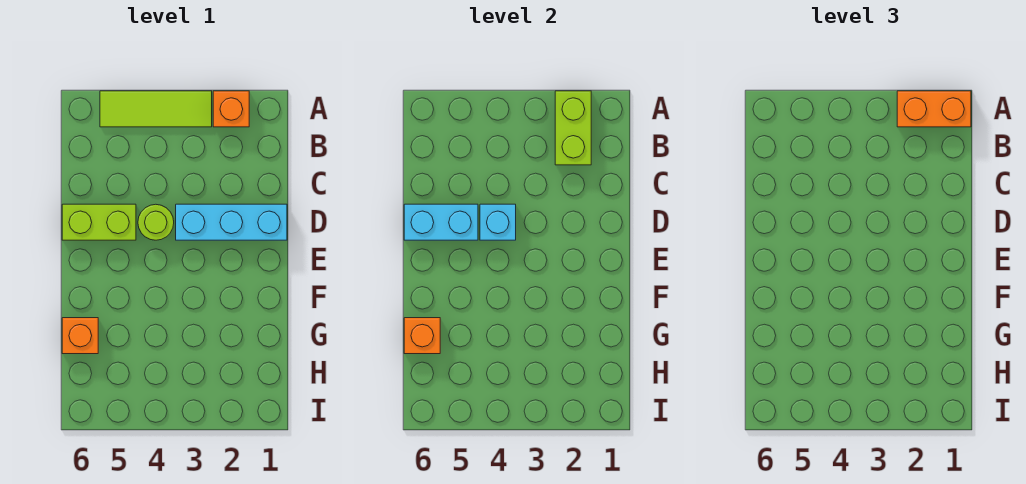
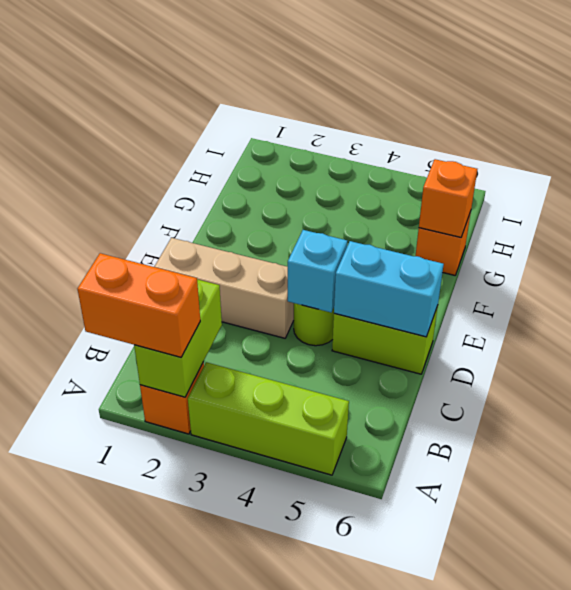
lime 1x3 tile [100,91,212,127] -> lime 1x3 brick [188,362,349,475]
cyan 1x3 brick [176,204,287,240] -> tan 1x3 brick [154,238,294,338]

